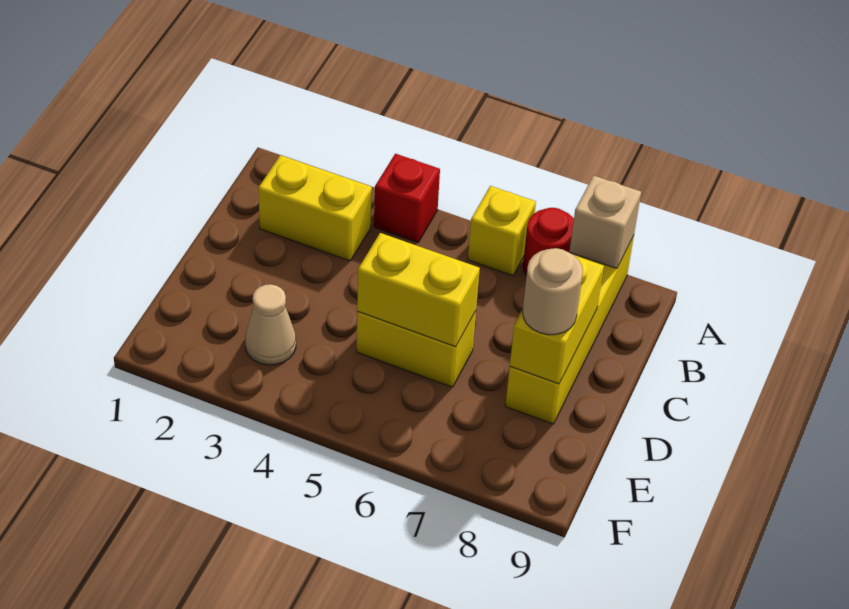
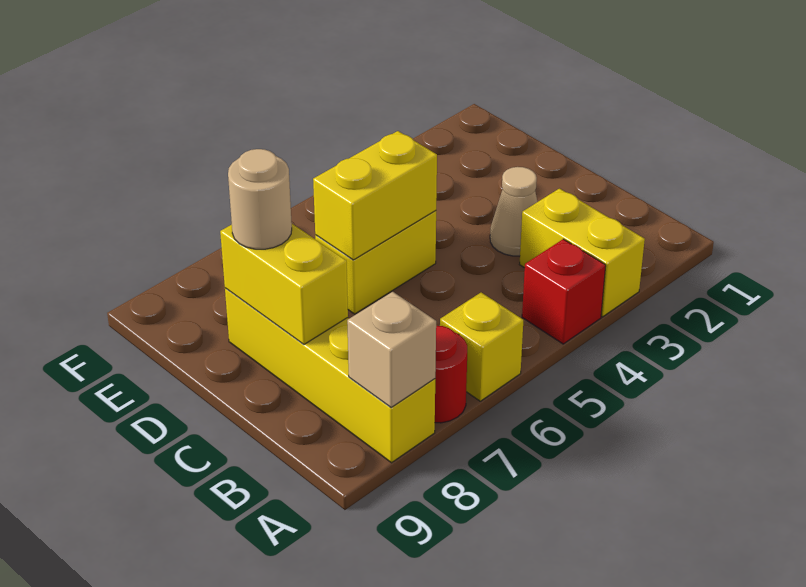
yellow 1x2 brick [258,155,372,261] -> yellow 1x2 brick turned to [520,189,645,317]
tan 1x1 cone [245,284,296,365] -> tan 1x1 cone moved to [490,167,537,256]

